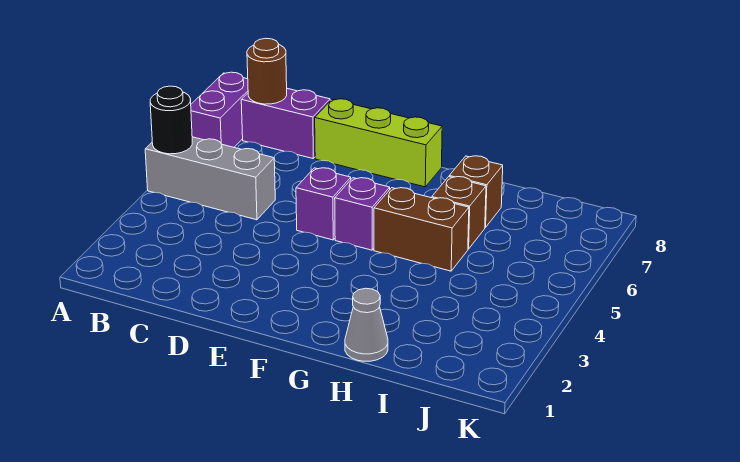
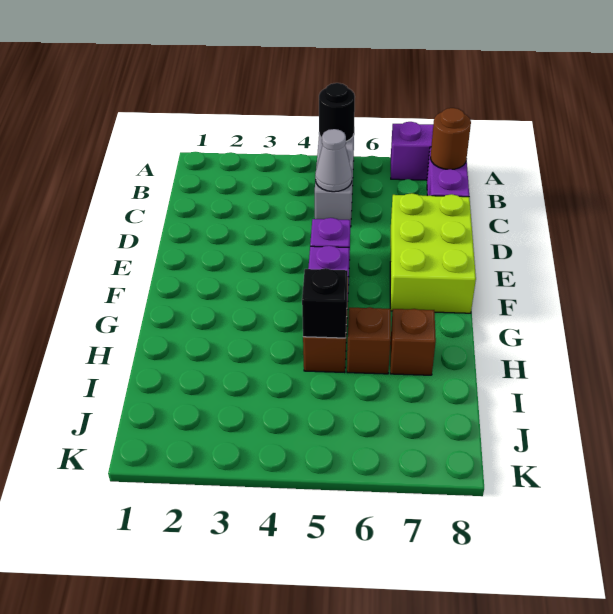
lime 1x3 brick [315,99,442,187] -> lime 2x3 brick [390,193,476,313]
grey 1x1 cone [345,288,388,361] -> grey 1x1 cone moved to [315,129,352,192]
none -> black 1x1 brick [302,268,348,338]

